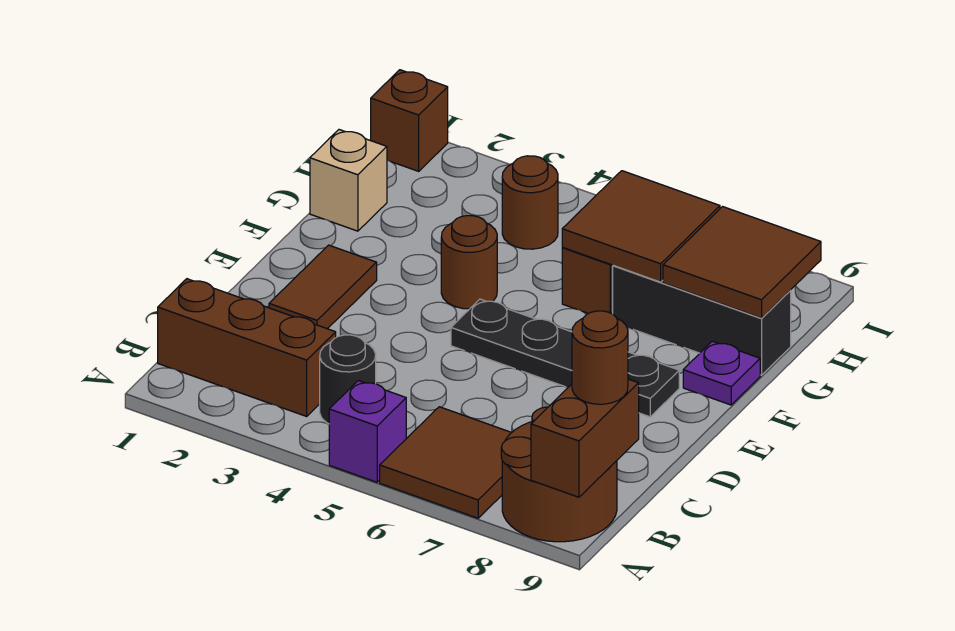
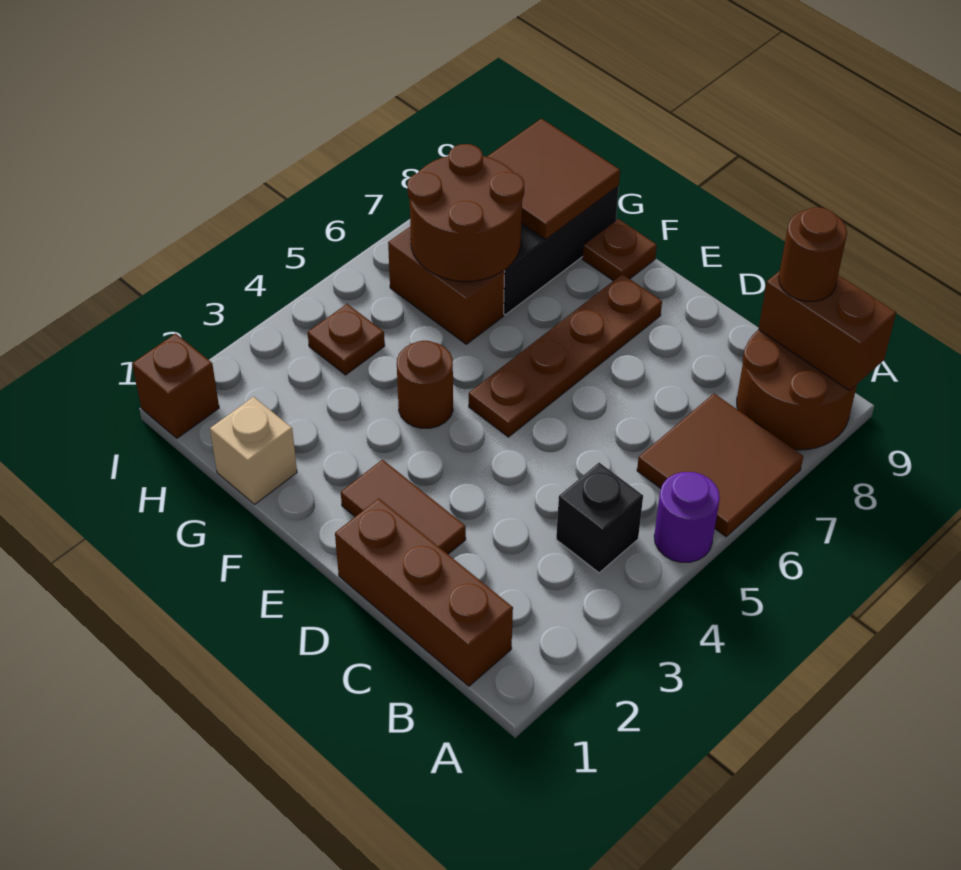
purple 1x1 brick [329,381,406,482] -> purple 1x1 round brick [654,472,720,562]
brown 1x3 brick [158,279,336,416] -> brown 1x3 brick turned to [335,499,513,686]
black 1x1 round brick [320,335,376,424] -> black 1x1 brick [556,463,643,573]
black 1x4 plate [451,299,679,417] -> brown 1x4 plate [469,274,662,437]
purple 1x1 plate [683,341,760,405] -> brown 1x1 plate [582,219,657,281]
brown 2x2 tile [562,171,720,282] -> brown 2x2 round brick [407,144,524,281]
brown 1x1 round brick [502,156,558,249] -> brown 1x1 plate [308,304,385,375]

